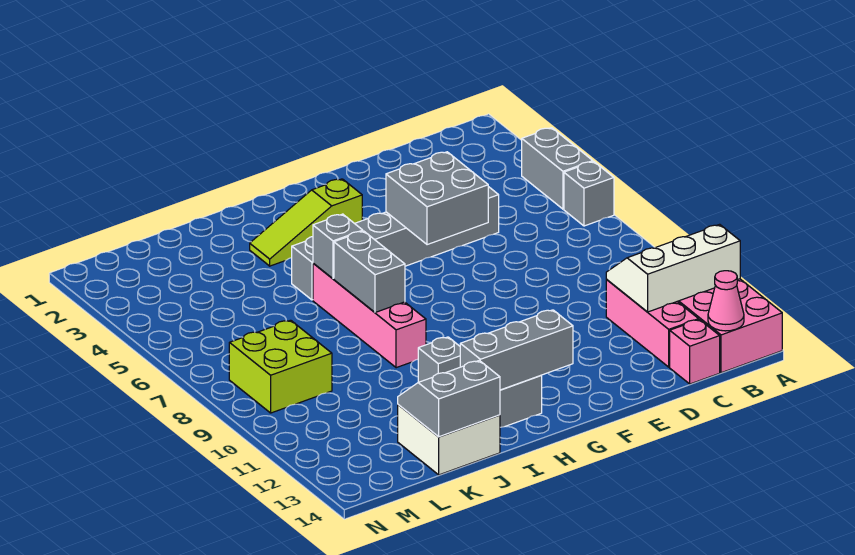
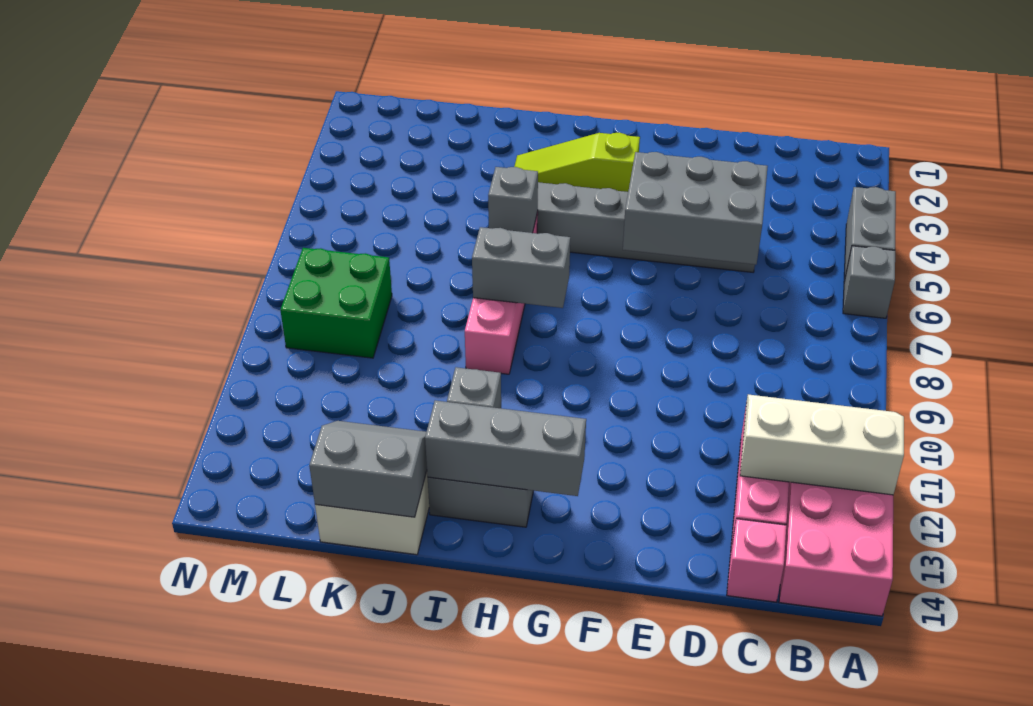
pink 1x1 cone [708,271,744,331] -> none
grey 2x2 brick [386,152,488,245] -> grey 2x3 brick [623,152,768,264]
grey 1x2 brick [334,231,405,312] -> grey 1x2 brick turned to [472,227,570,308]
lime 2x2 brick [229,320,332,413] -> green 2x2 brick [280,248,392,358]

